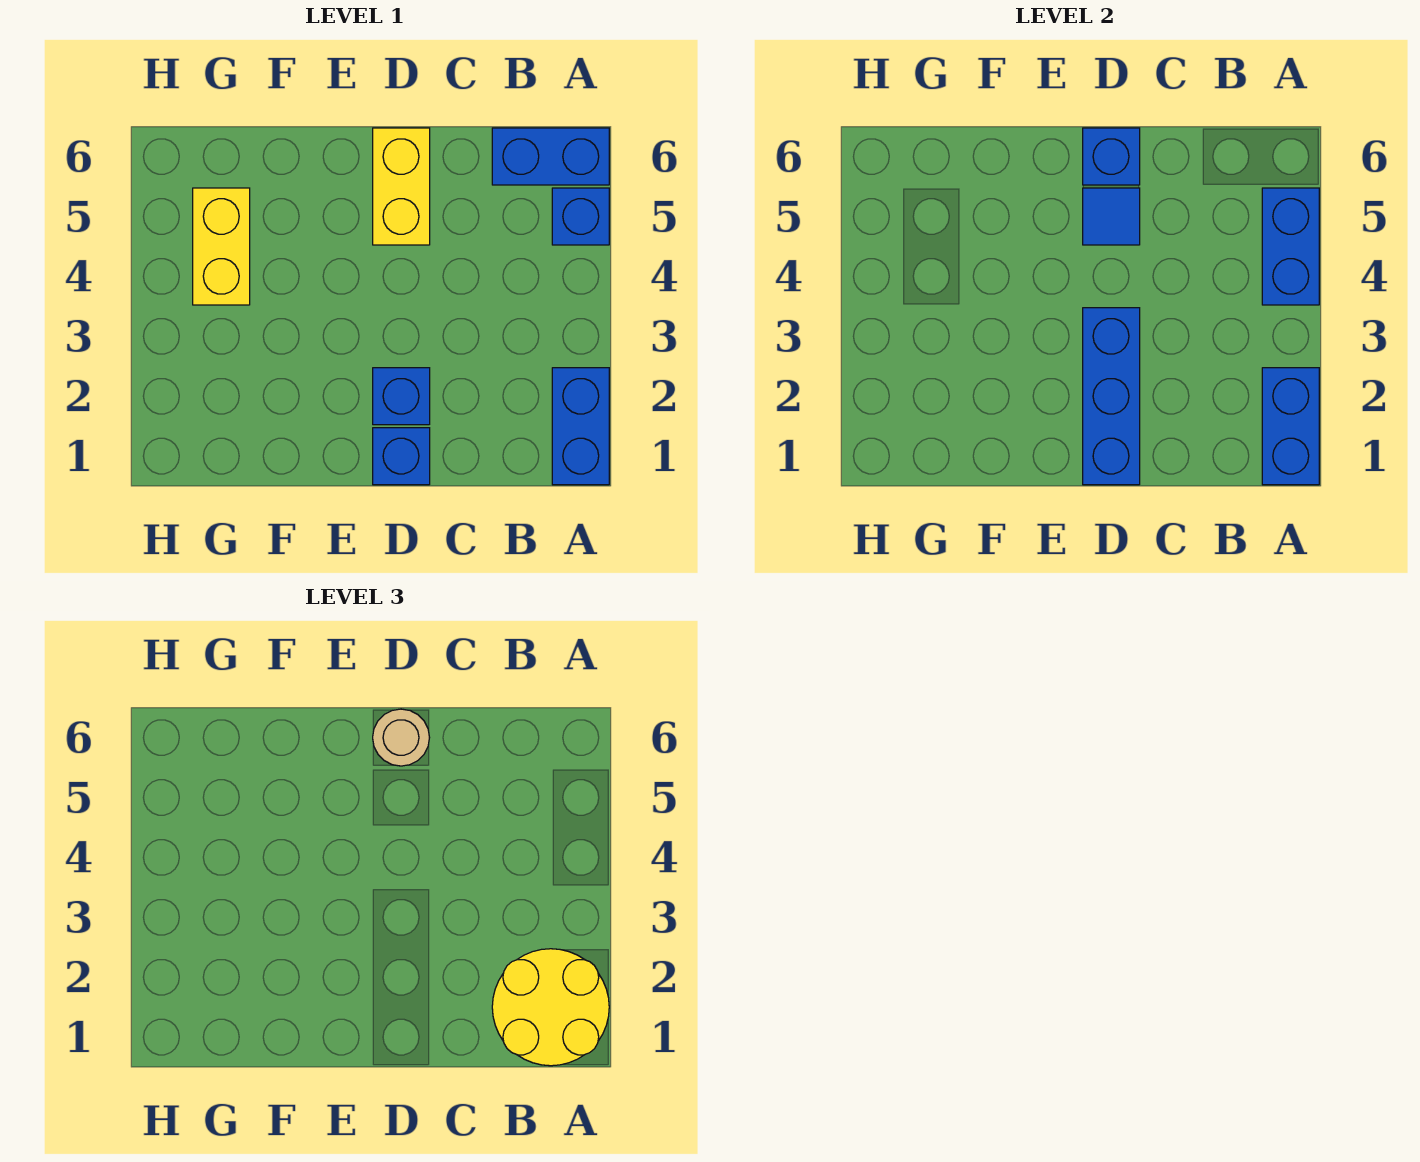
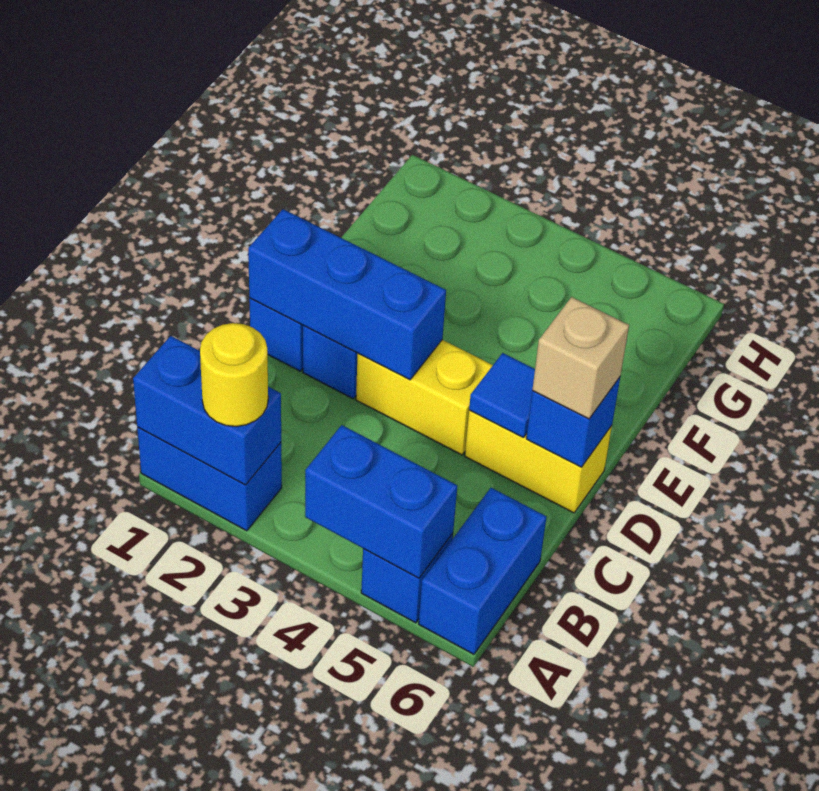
yellow 2x2 round brick [492,949,609,1066] -> yellow 1x1 round brick [200,323,268,427]
tan 1x1 round brick [373,709,430,766] -> tan 1x1 brick [532,297,629,419]
yellow 1x2 brick [193,188,250,305] -> yellow 1x2 brick moved to [356,340,493,455]

